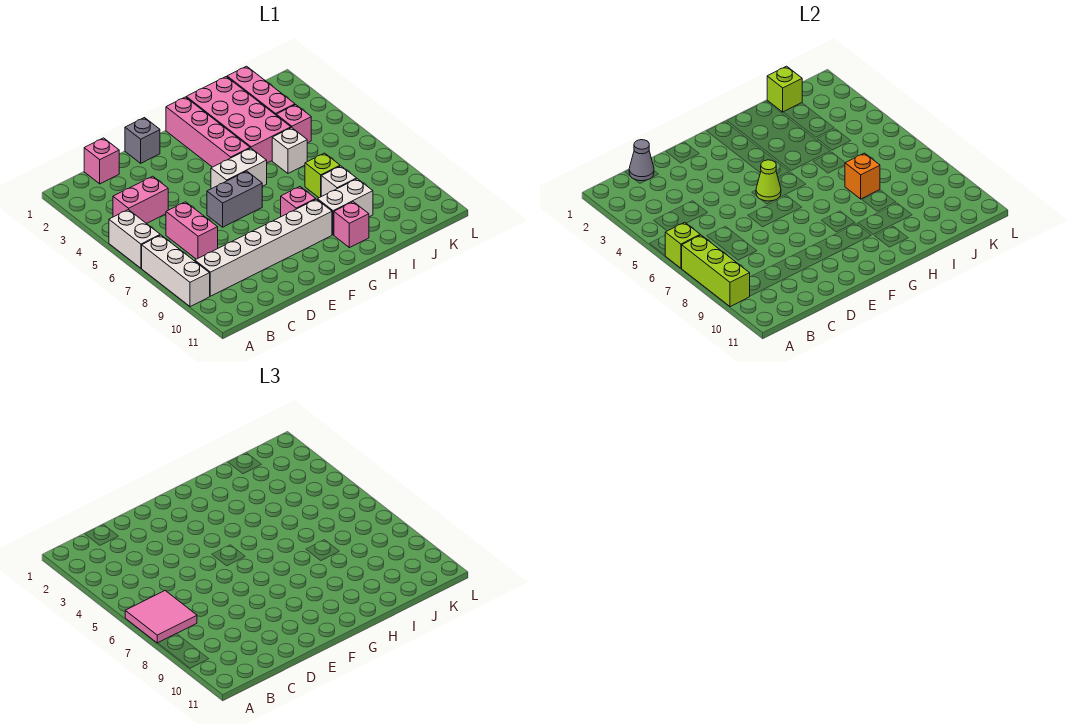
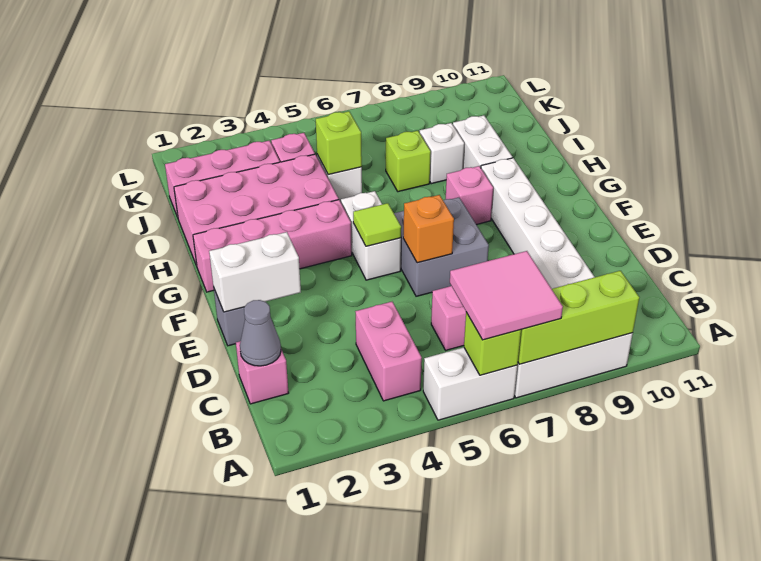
none -> white 1x2 brick [209,232,301,312]
grey 1x2 brick [207,171,262,227] -> grey 2x2 brick [394,197,489,296]
lime 1x1 cone [756,160,781,201] -> lime 1x1 tile [353,203,401,246]
pink 1x1 brick [334,202,369,248] -> none
orange 1x1 brick [845,153,880,199] -> orange 1x1 brick moved to [403,195,454,263]
lime 1x1 brick [767,66,802,112] -> lime 1x1 brick moved to [316,111,362,175]

